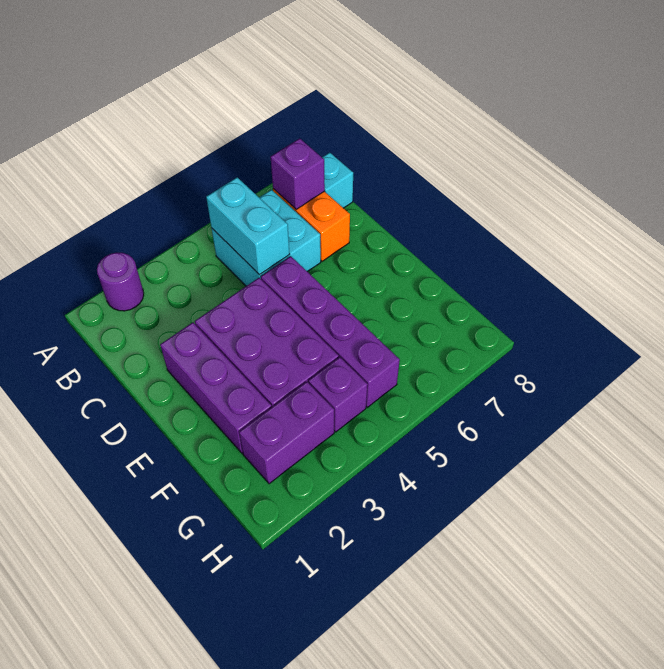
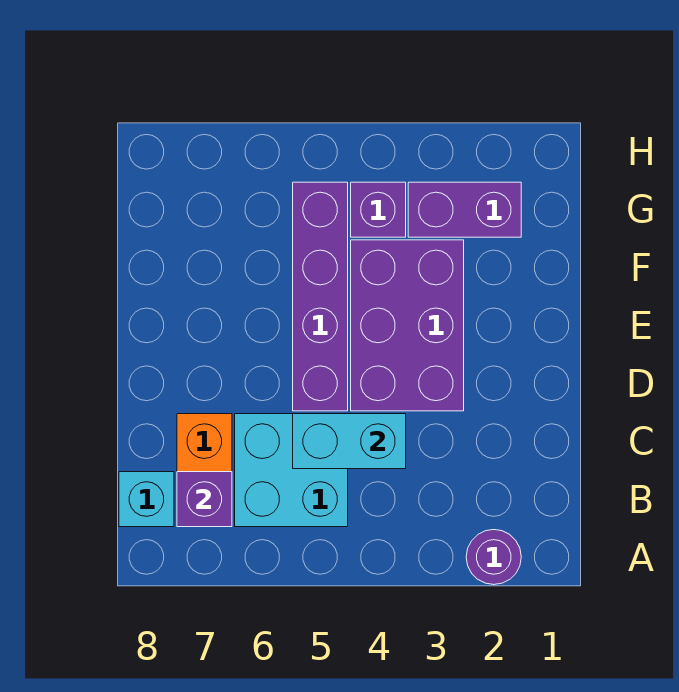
cyan 1x2 brick [206,177,290,275] -> cyan 1x2 brick turned to [293,414,406,469]
purple 1x3 brick [160,322,272,453] -> none

